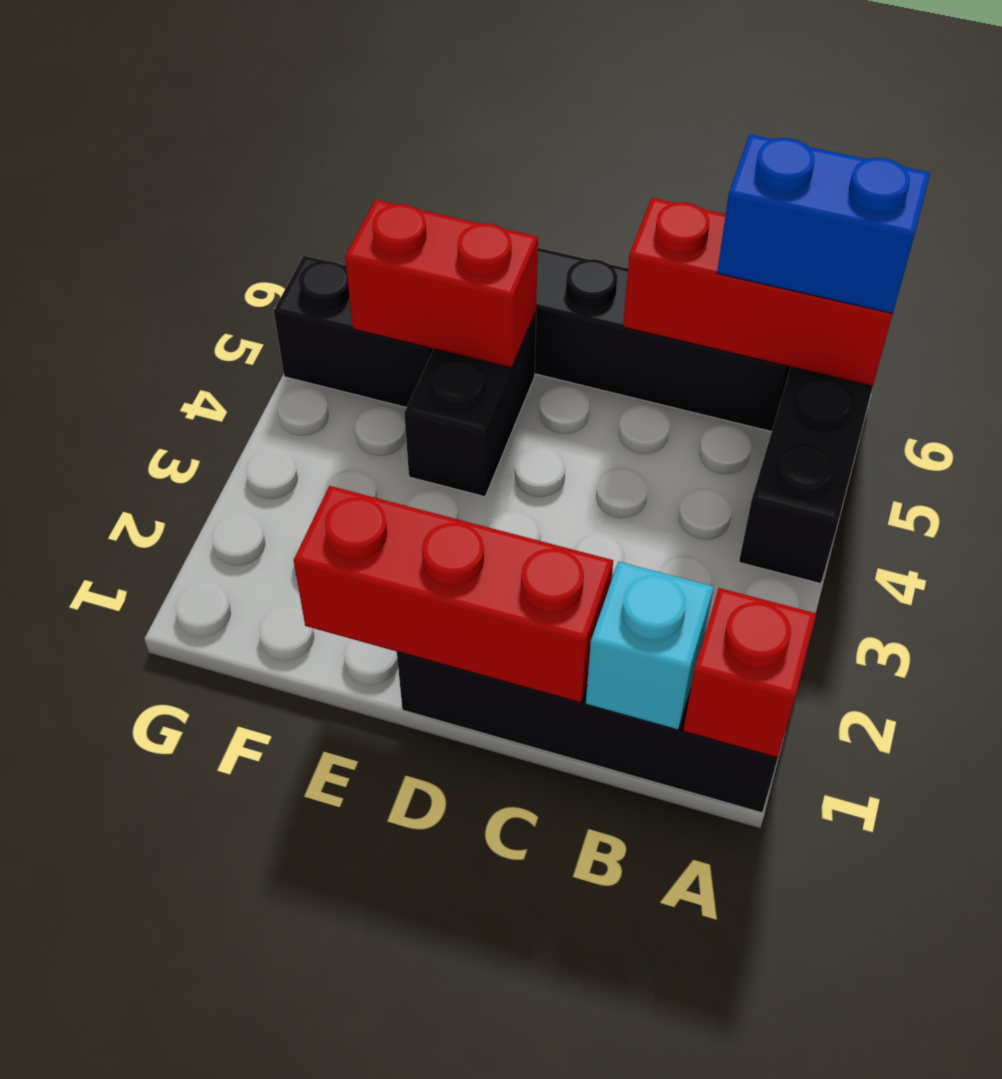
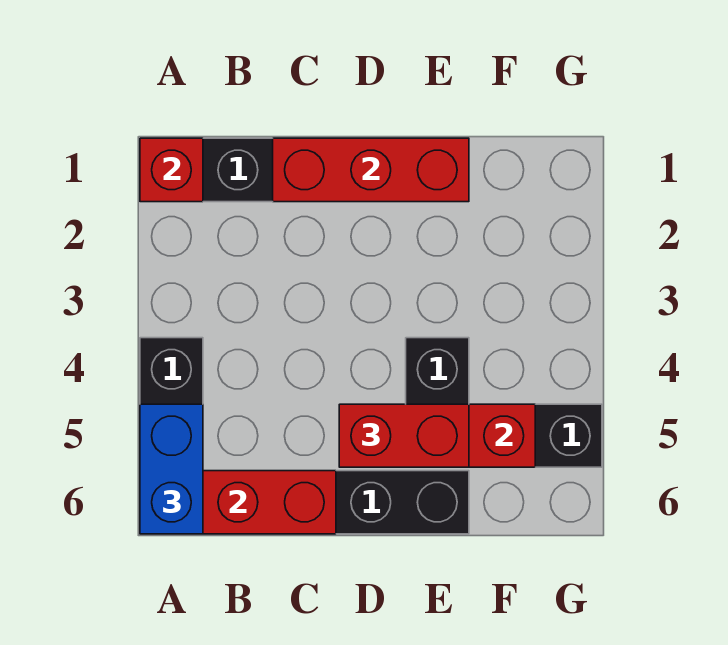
blue 1x2 brick [717,134,930,313] -> blue 1x2 brick turned to [140,404,203,534]
cyan 1x1 brick [586,561,714,730] -> none
none -> red 1x2 brick [339,404,469,467]

